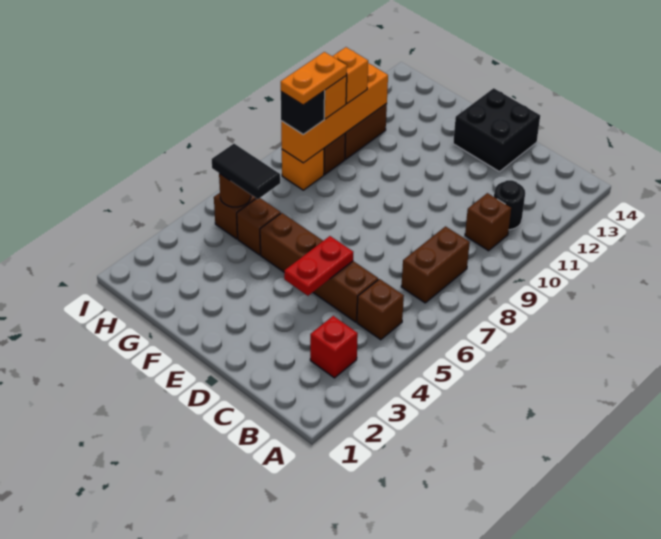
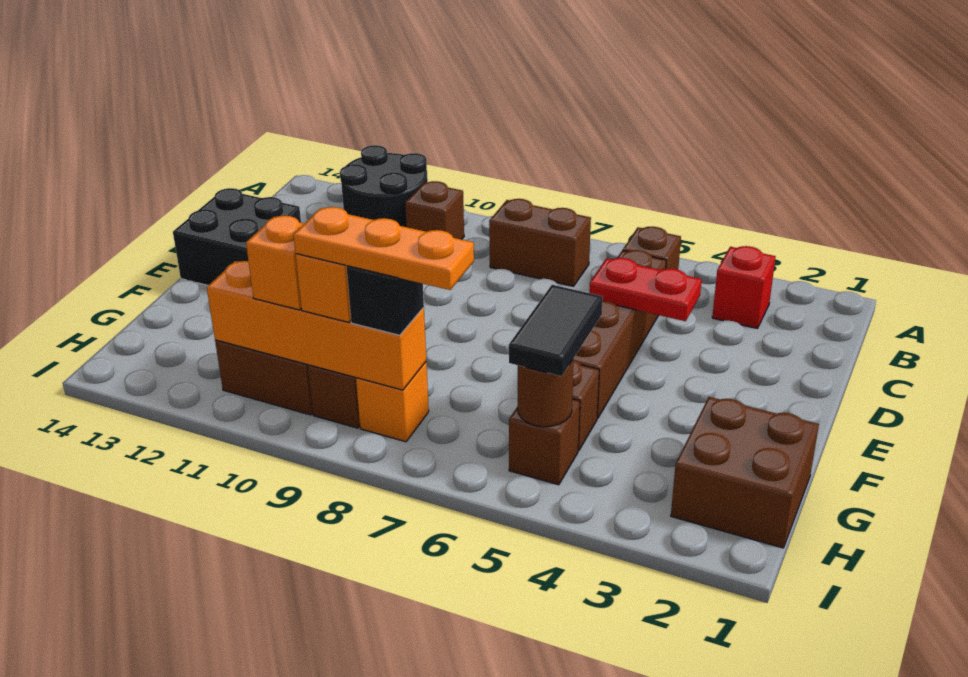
black 1x1 round brick [494,180,525,230] -> black 2x2 round brick [340,145,428,227]
none -> brown 2x2 brick [671,397,819,548]
orange 1x2 plate [281,52,347,105] -> orange 1x3 plate [293,207,474,290]

